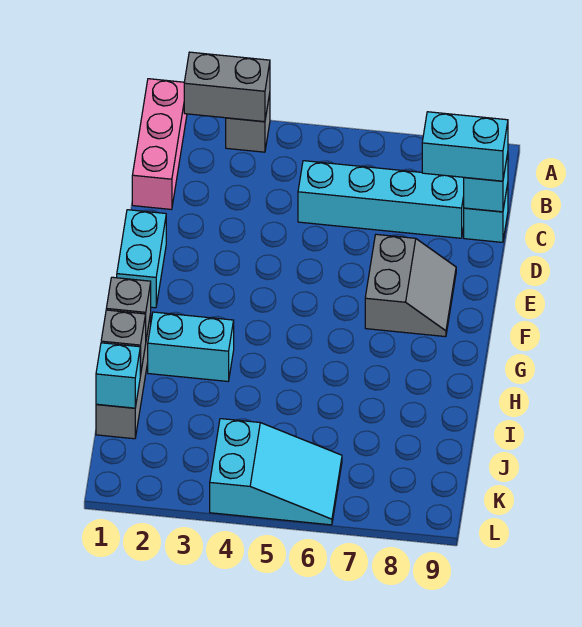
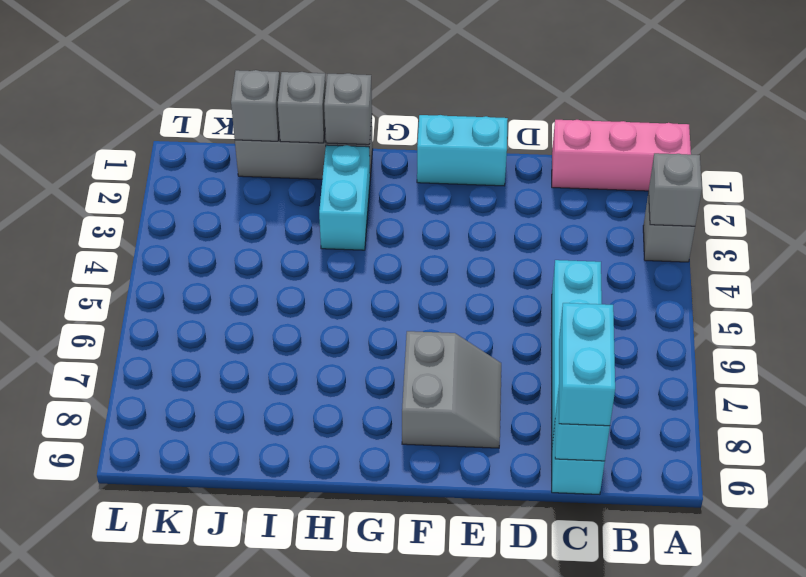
grey 1x2 brick [184,52,270,122] -> grey 1x1 brick [649,153,702,226]
grey 2x2 slope [365,234,456,337] -> grey 2x2 slope turned to [402,331,501,448]
cyan 1x1 brick [96,343,140,408] -> grey 1x1 brick [231,70,280,141]
cyan 2x3 slope [210,419,342,525] -> none

